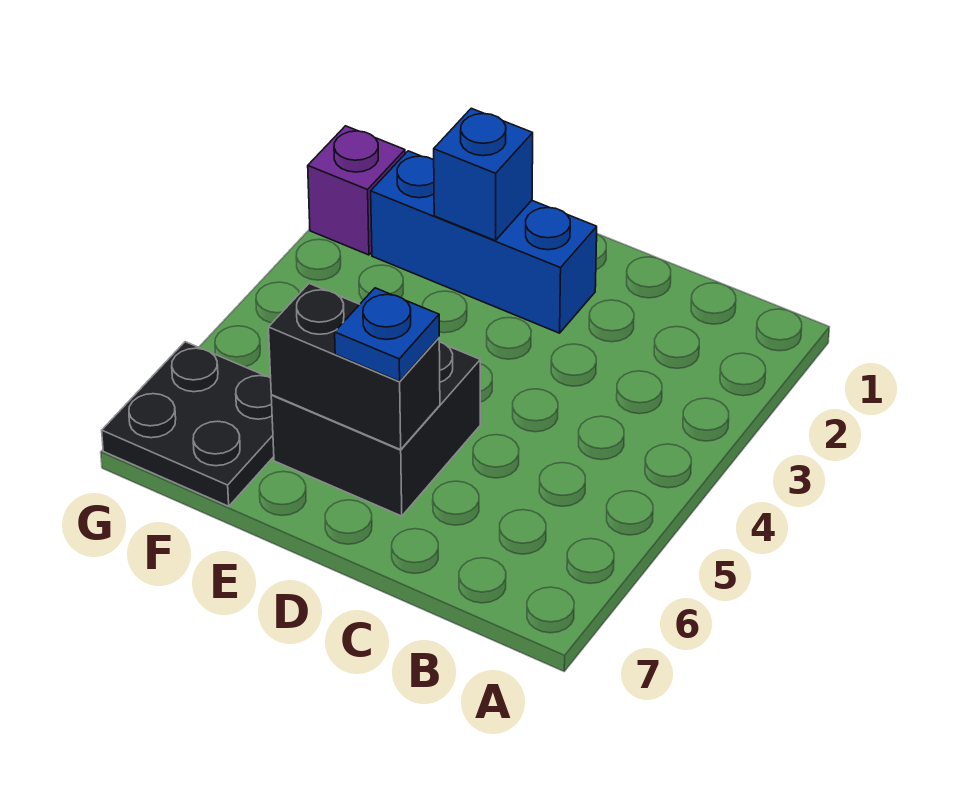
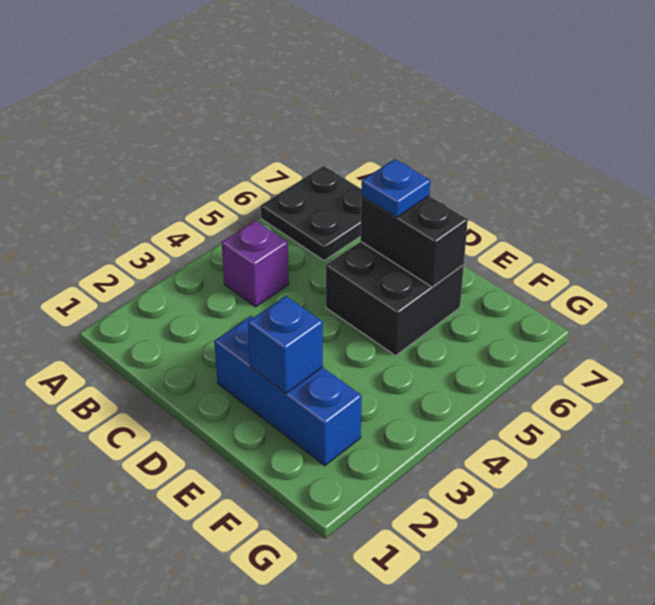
black 2x2 plate [102,342,274,506] -> black 2x2 plate moved to [261,166,362,261]
purple 1x1 brick [308,126,405,255] -> purple 1x1 brick moved to [222,221,289,307]

